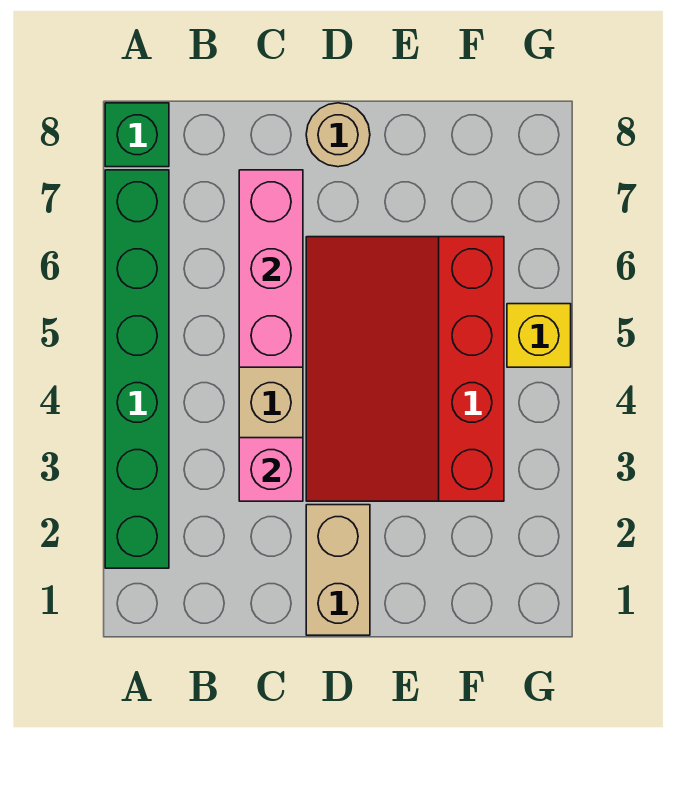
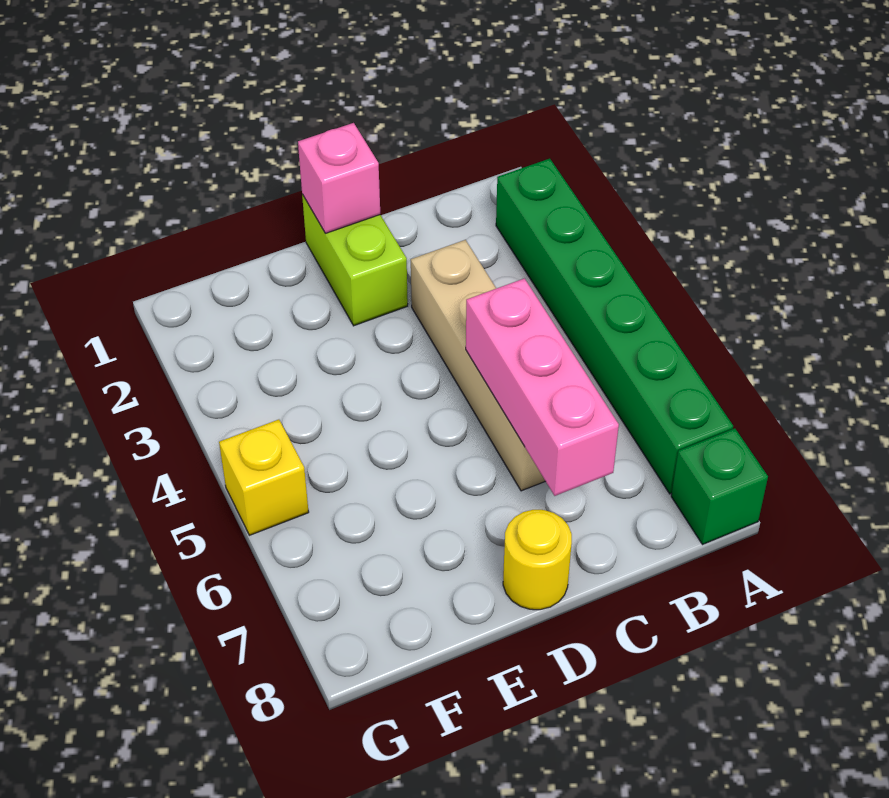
pink 1x1 brick [239,438,303,501] -> pink 1x1 brick moved to [298,123,380,233]
tan 1x2 brick [306,505,370,635] -> lime 1x2 brick [302,194,408,326]
red 3x4 slope [306,237,504,501] -> none
tan 1x1 round brick [306,103,370,167] -> yellow 1x1 round brick [503,510,572,610]

